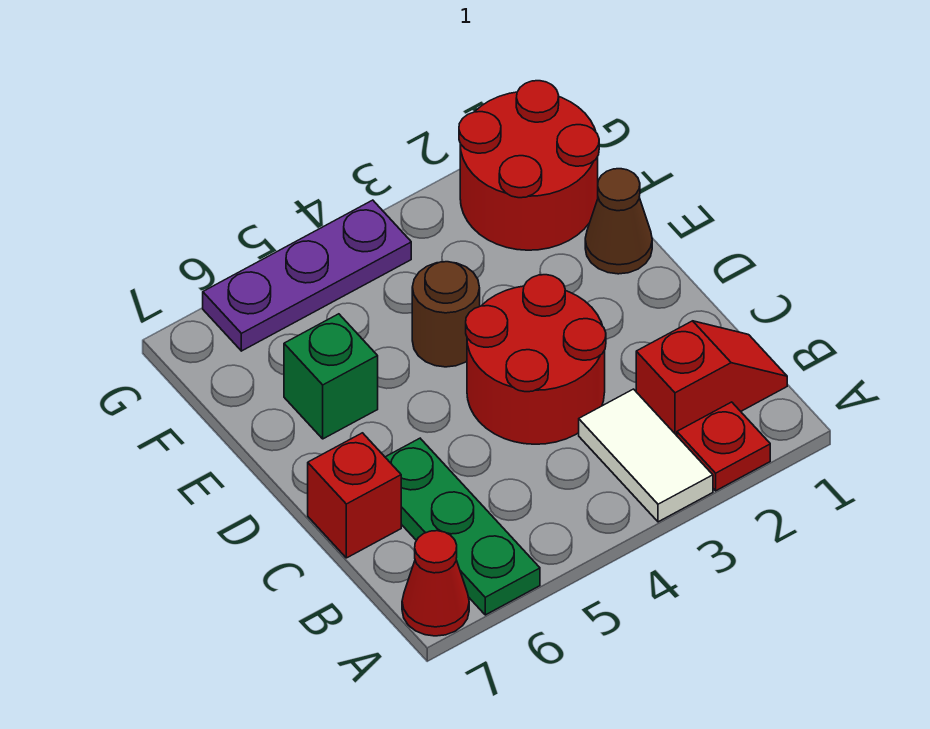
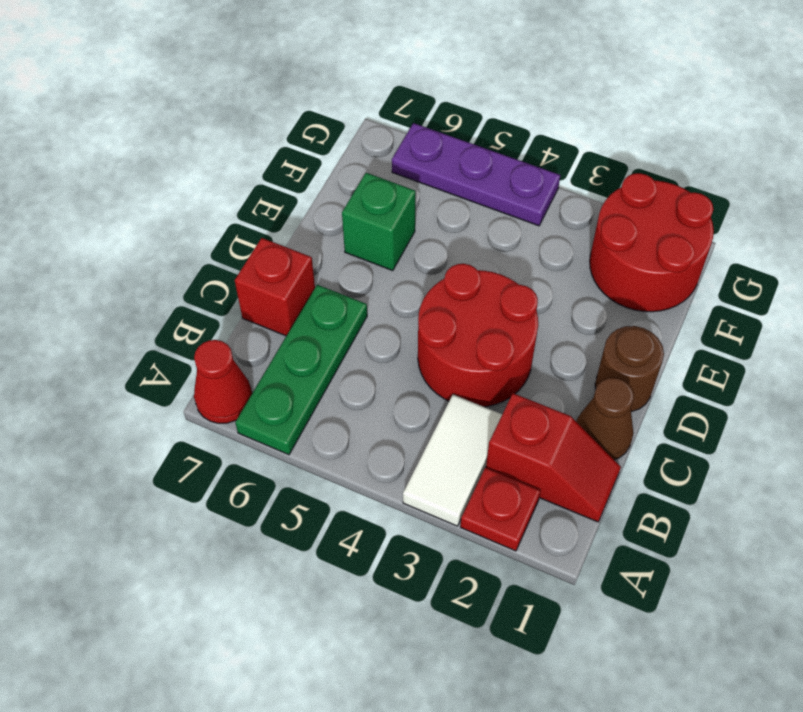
brown 1x1 cone [585,169,652,274] -> brown 1x1 cone moved to [576,378,634,460]
brown 1x1 round brick [412,262,480,367] -> brown 1x1 round brick moved to [595,326,664,412]

